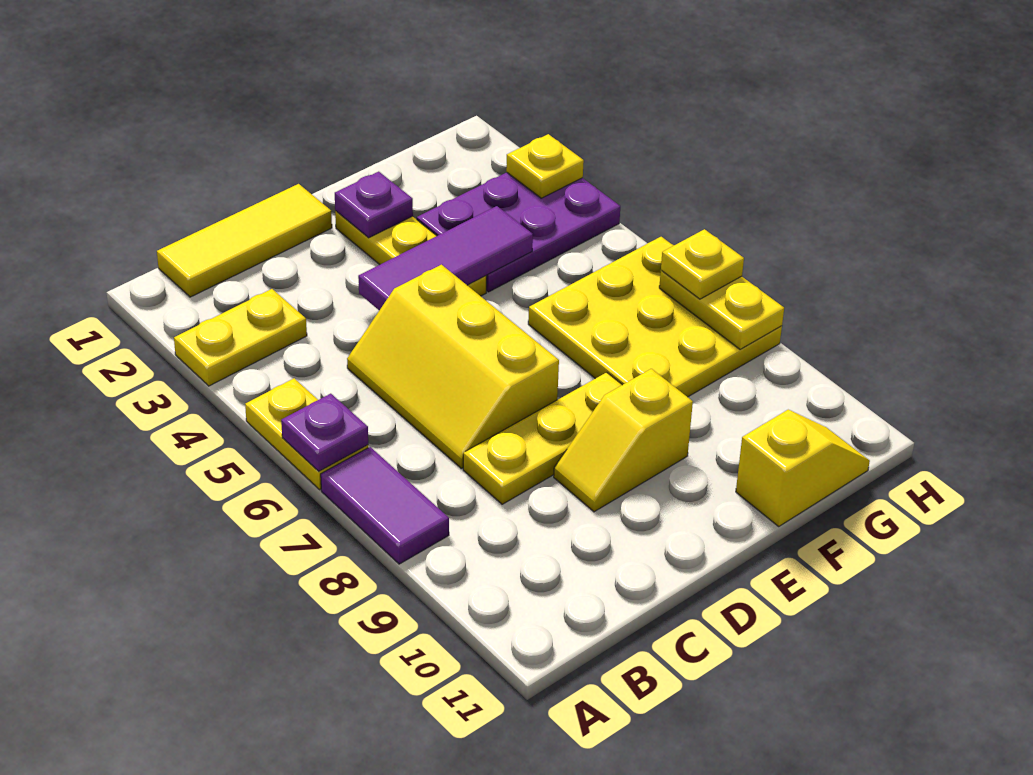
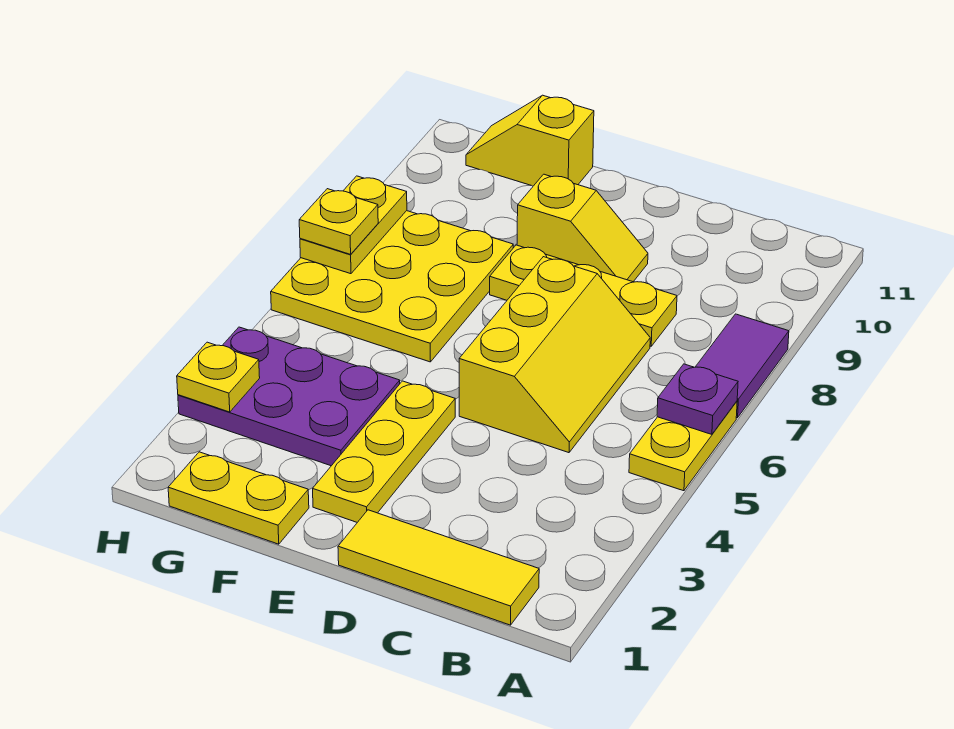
yellow 1x2 plate [174,289,307,386] -> yellow 1x2 plate moved to [168,452,309,544]
purple 1x3 tile [358,206,533,310] -> none
purple 1x1 plate [335,172,413,238] -> none

